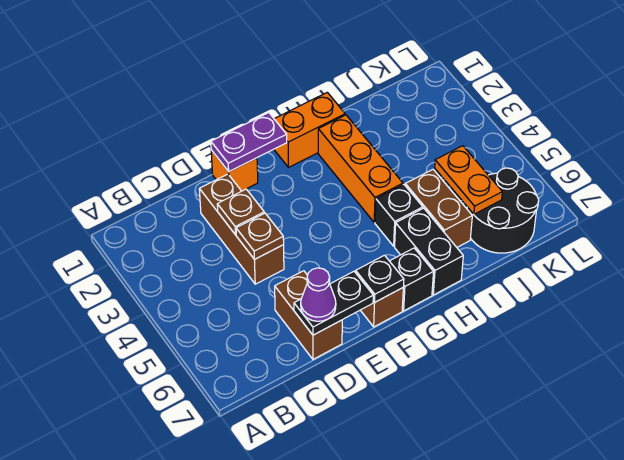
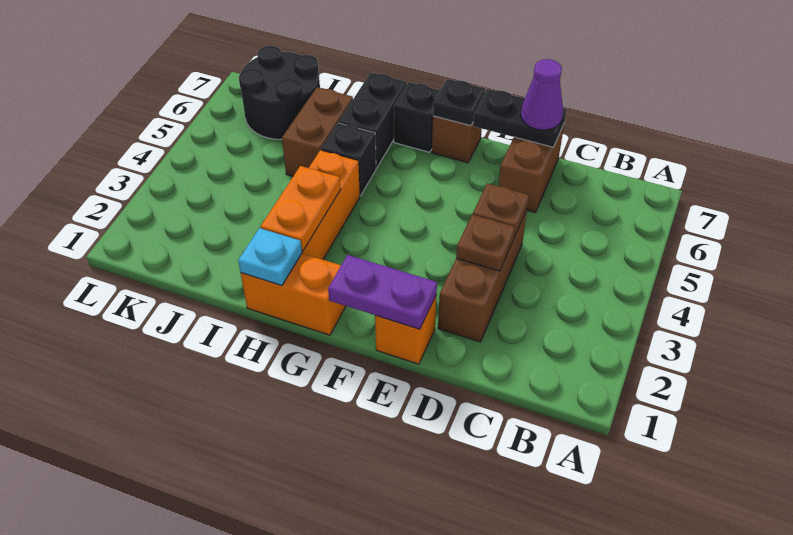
none -> cyan 1x1 plate [238,228,302,286]
orange 1x2 plate [435,146,502,214] -> orange 1x2 plate moved to [261,166,341,251]

